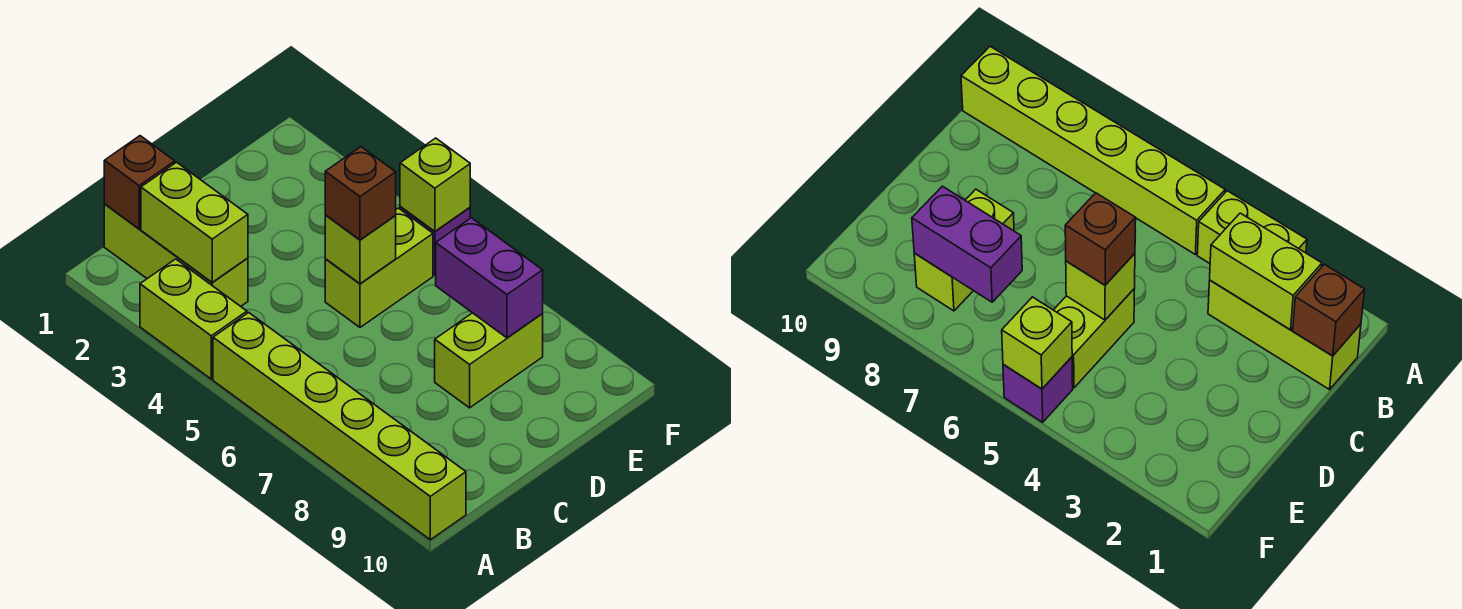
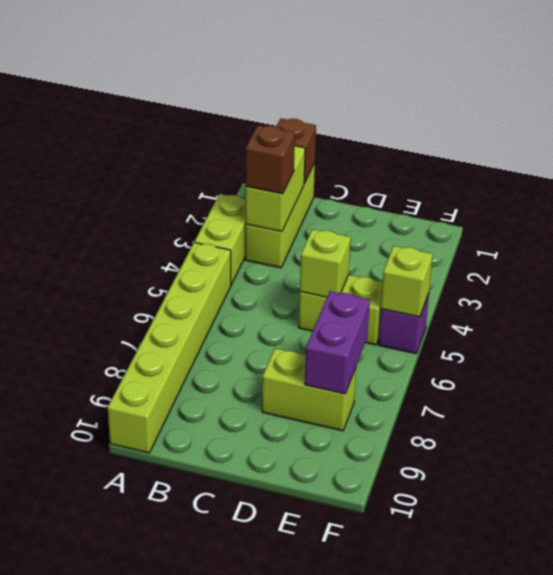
brown 1x1 brick [325,147,396,240] -> brown 1x1 brick moved to [246,125,295,194]

